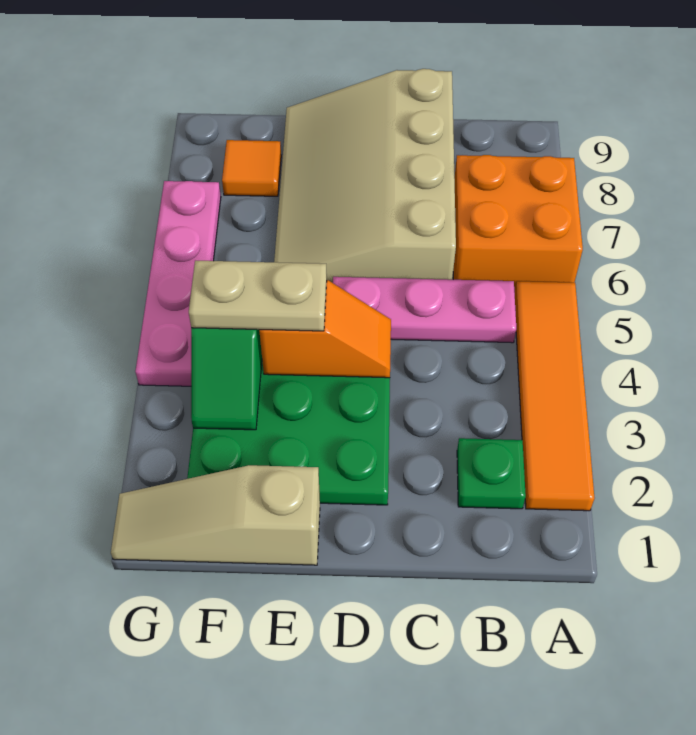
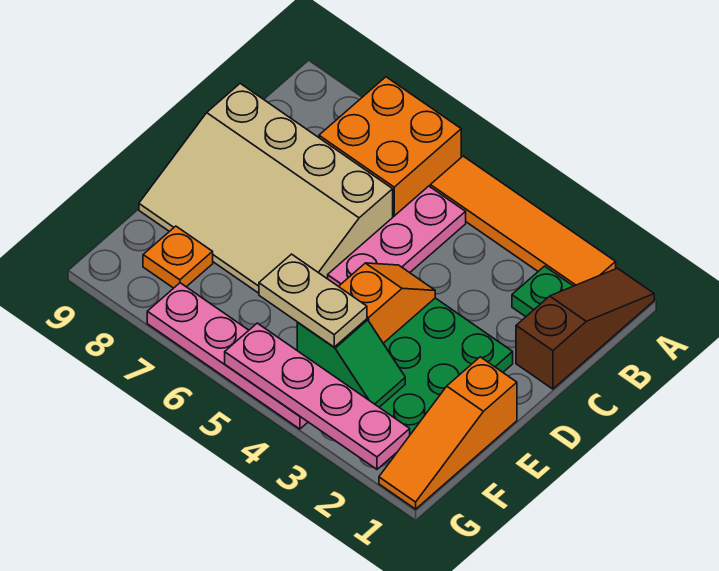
none -> brown 1x3 slope [516,268,654,389]
tan 1x3 slope [111,465,320,565] -> orange 1x3 slope [379,357,517,509]
tan 1x2 plate [189,261,327,331] -> tan 1x2 plate turned to [259,254,367,347]
orange 1x1 tile [222,140,281,196] -> orange 1x1 plate [143,226,213,288]
none -> pink 1x4 plate [225,323,410,469]

